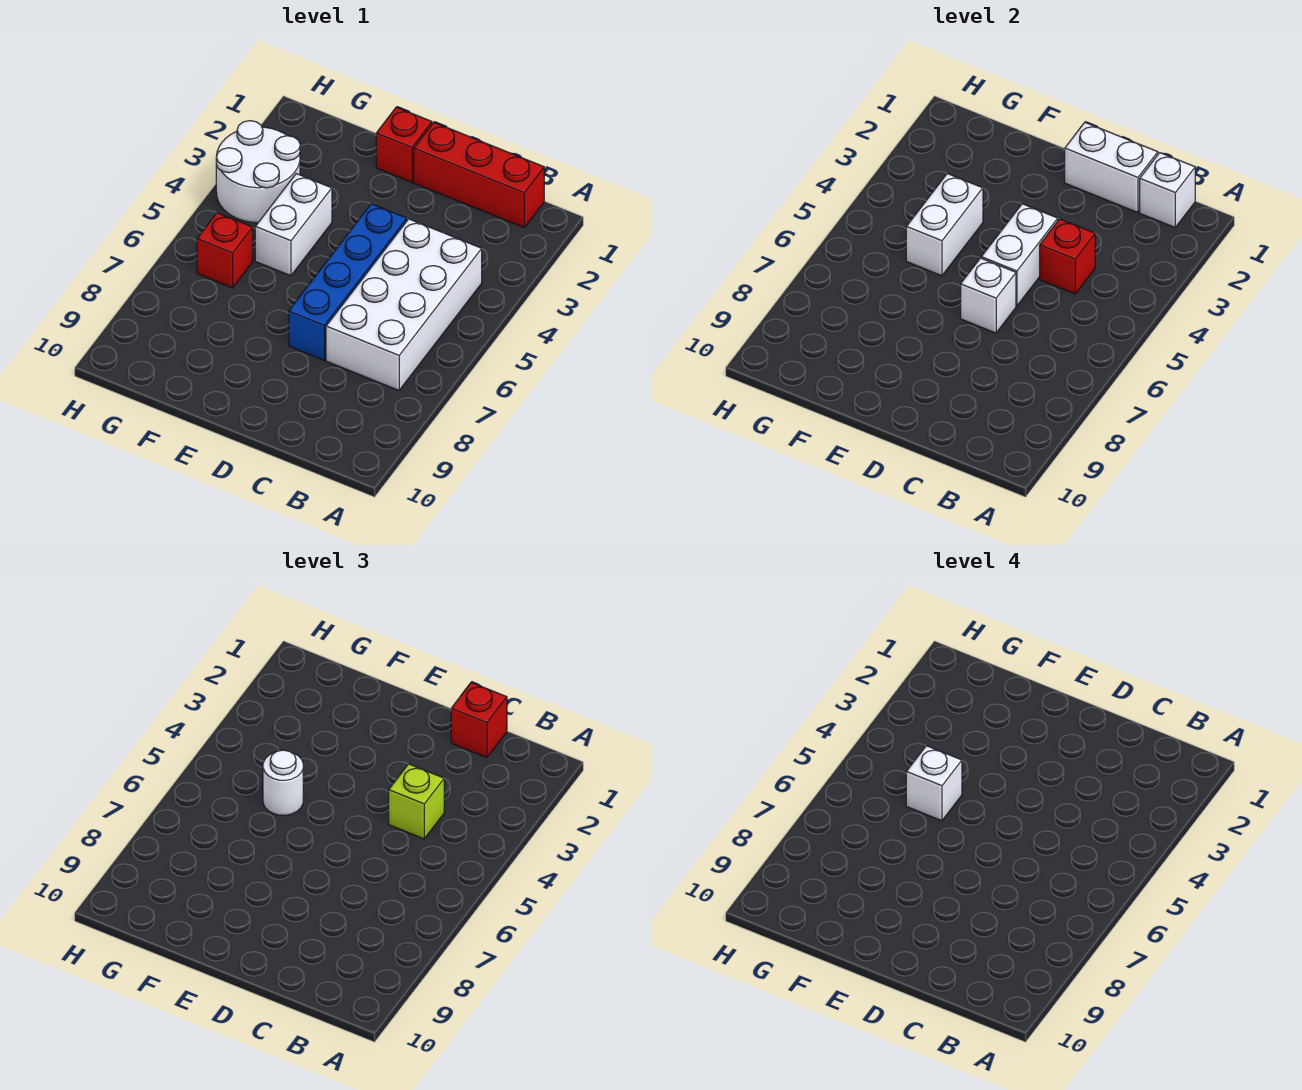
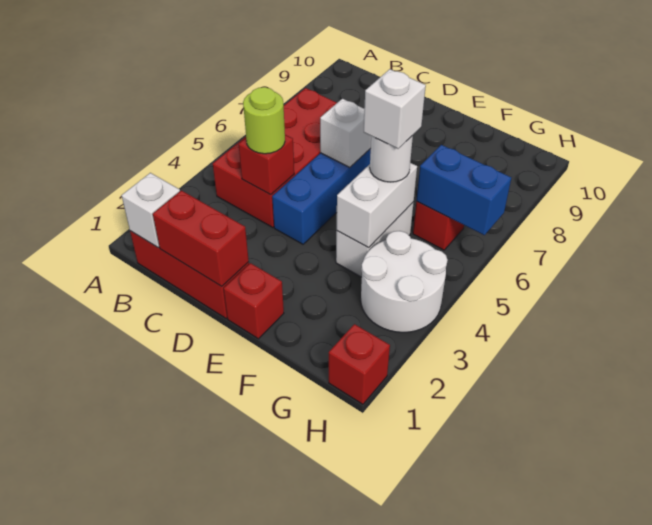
white 2x4 brick [326,219,482,390] -> red 2x4 brick [213,88,337,228]
white 1x2 brick [1065,123,1158,212] -> red 1x2 brick [153,190,249,286]
red 1x1 brick [451,682,507,757] -> red 1x1 brick moved to [329,324,390,404]
lime 1x1 brick [389,764,444,839] -> lime 1x1 round brick [243,87,285,154]
white 1x2 brick [981,204,1058,306] -> none
none -> blue 1x2 brick [416,145,511,235]

